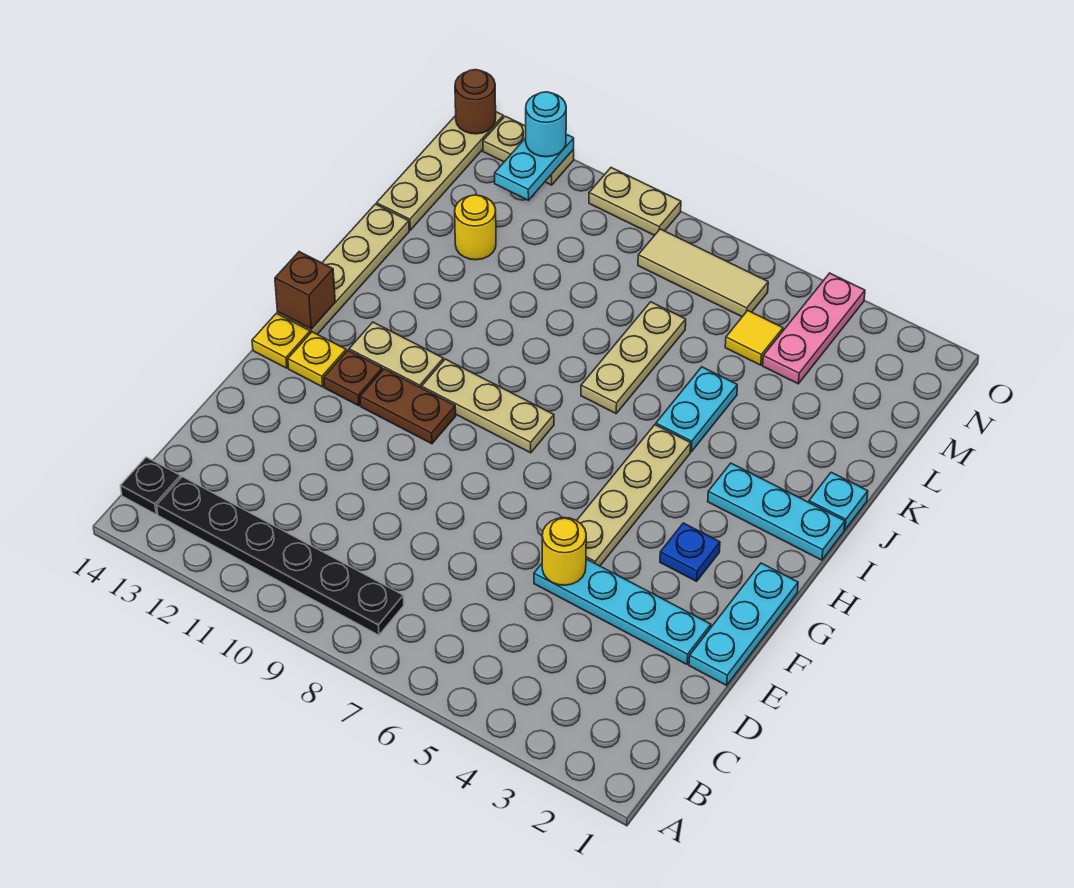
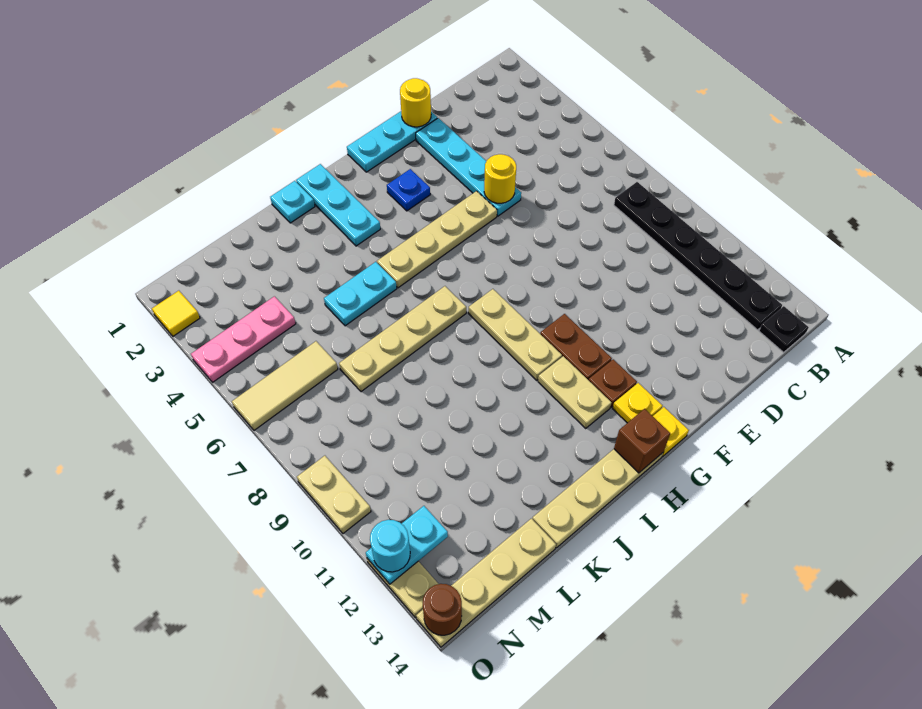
tan 1x3 plate [581,302,686,413] -> tan 1x4 plate [339,286,466,392]
yellow 1x1 round brick [455,195,496,260] -> yellow 1x1 round brick moved to [400,78,431,127]
yellow 1x1 tile [725,311,783,365] -> yellow 1x1 tile moved to [152,291,200,336]
tan 1x3 tile [638,229,768,317] -> tan 1x3 tile turned to [232,341,338,430]

